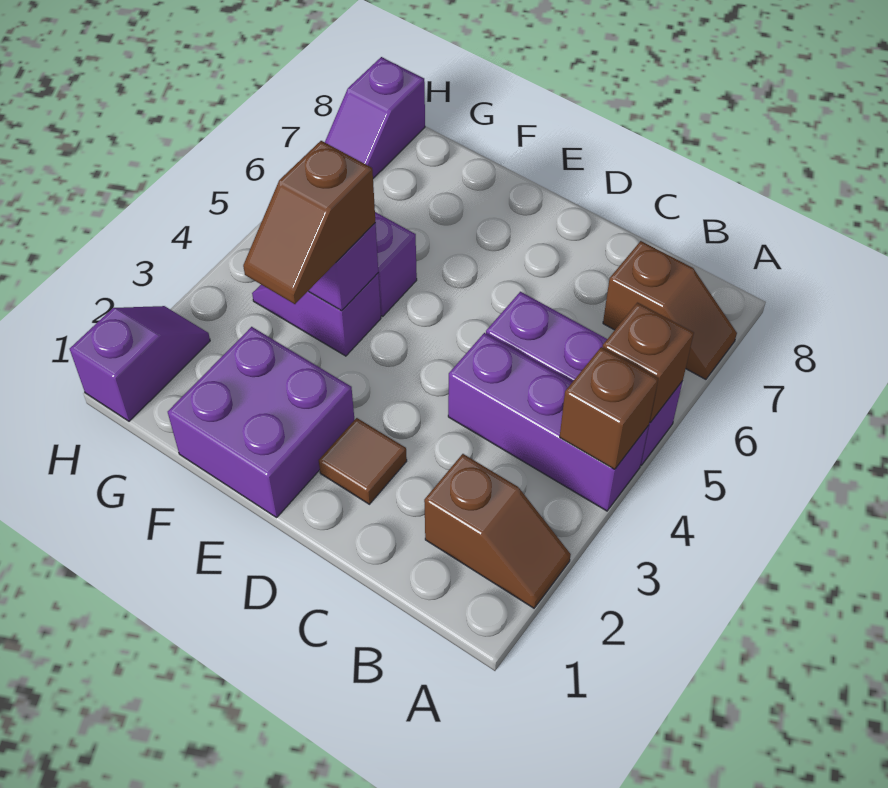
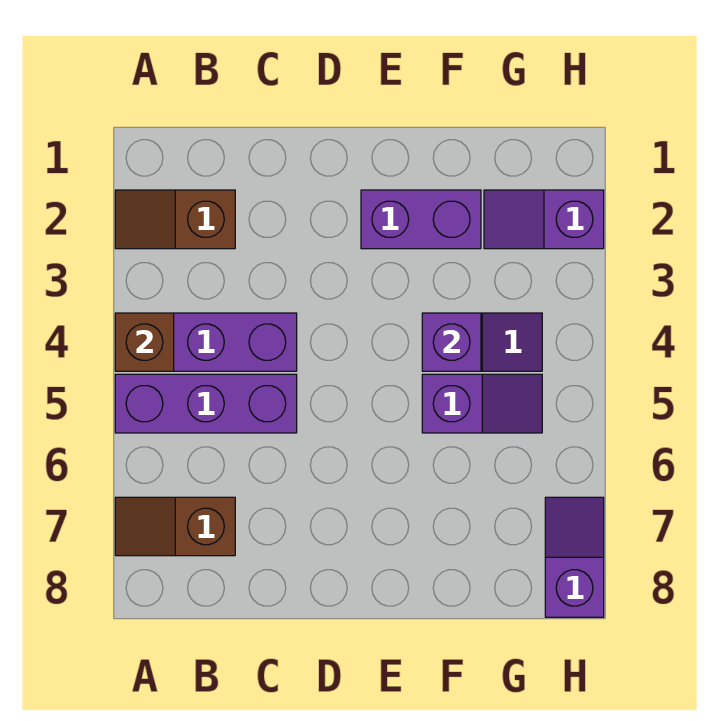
brown 1x1 brick [602,303,694,423] -> none
brown 1x1 tile [319,418,407,504] -> none
purple 2x2 brick [168,327,354,518] -> purple 1x2 brick [361,190,481,249]
brown 1x2 slope [243,141,375,304] -> none
purple 1x2 slope [70,306,210,421] -> purple 1x2 slope turned to [484,190,604,249]

